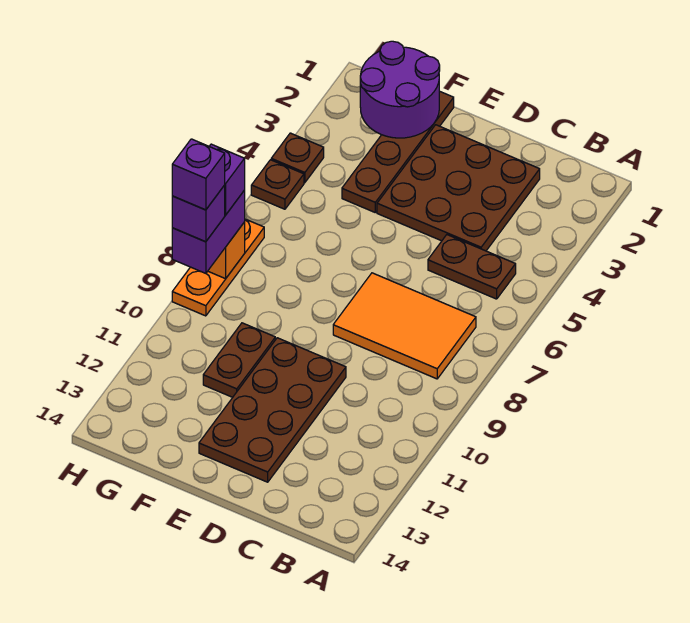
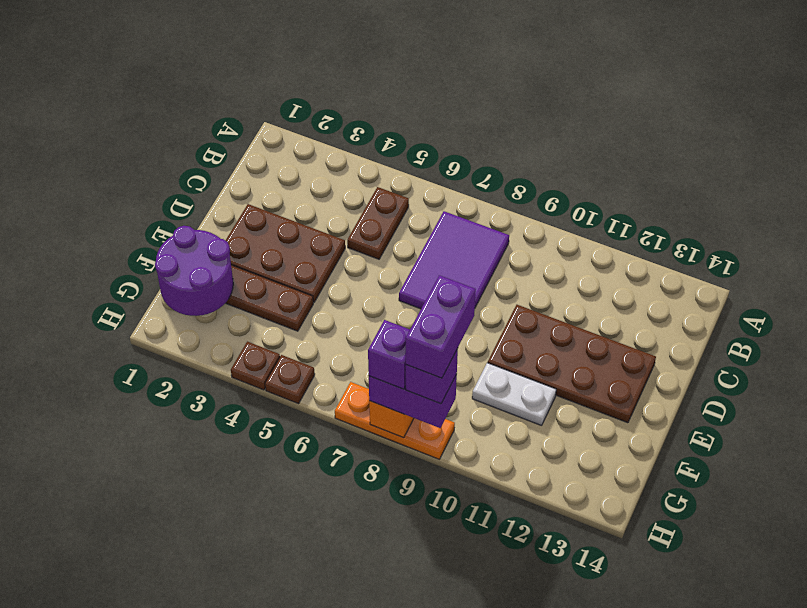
orange 2x3 tile [333,273,476,379] -> purple 2x3 tile [399,211,509,309]
brown 3x3 plate [377,125,540,251] -> brown 2x3 plate [225,204,345,302]
brown 1x2 plate [203,323,275,397] -> white 1x2 plate [472,363,556,426]
purple 1x1 brick [172,139,225,210] -> purple 1x2 brick [406,275,476,378]

